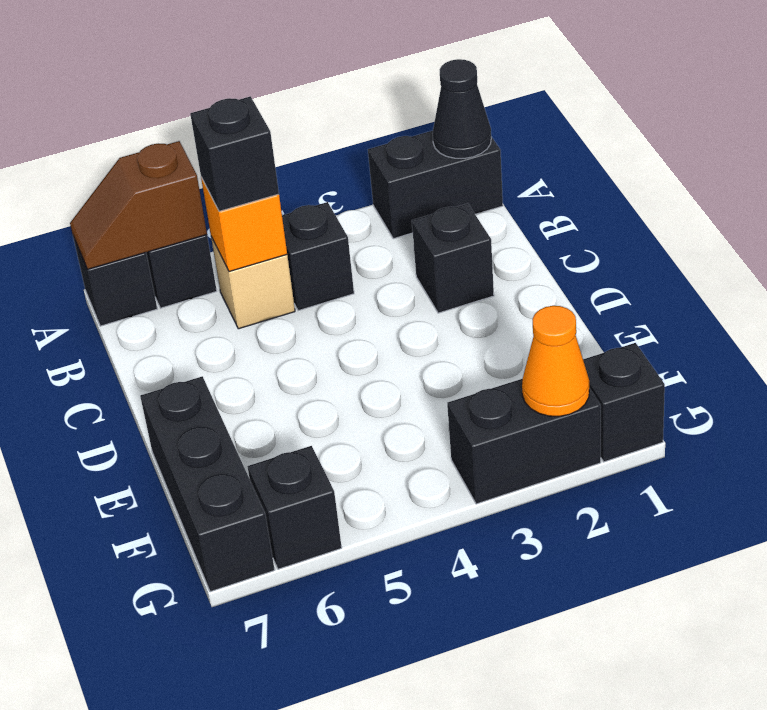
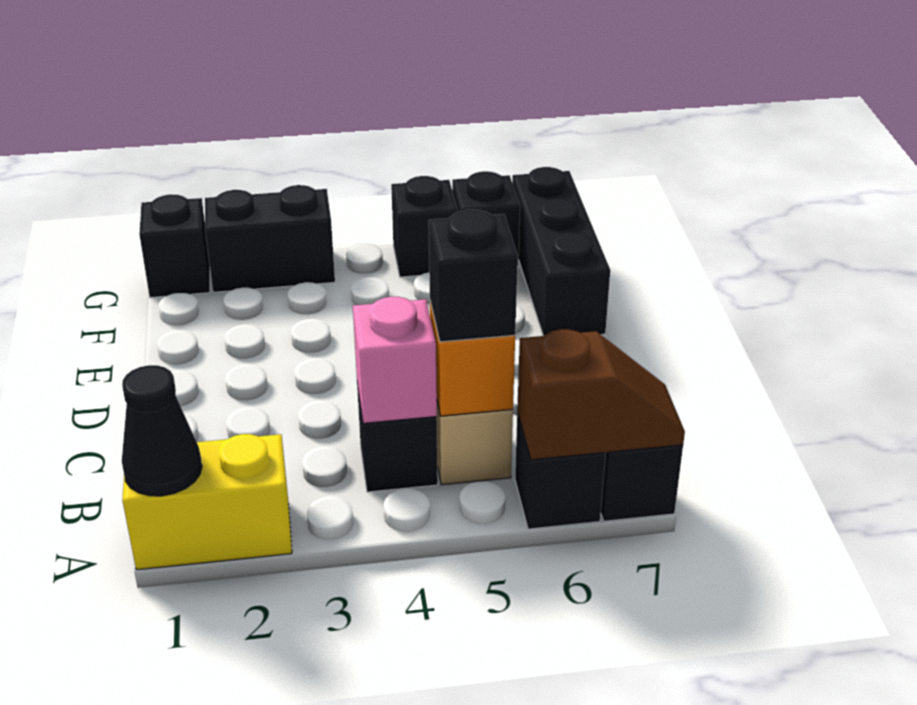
black 1x2 brick [368,131,503,239] -> yellow 1x2 brick [122,434,292,570]
none -> pink 1x1 brick [353,297,437,423]
black 1x1 brick [412,204,494,313] -> black 1x1 brick moved to [391,176,458,277]
orange 1x1 cone [522,306,589,416] -> none

